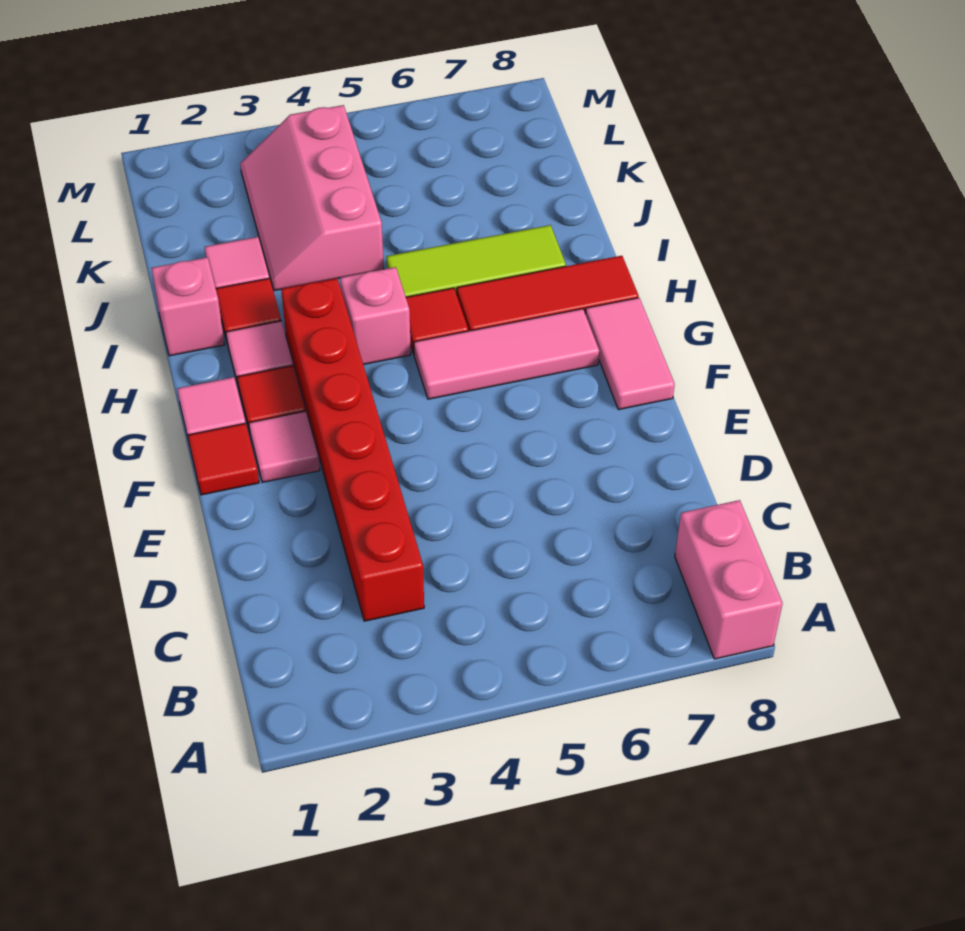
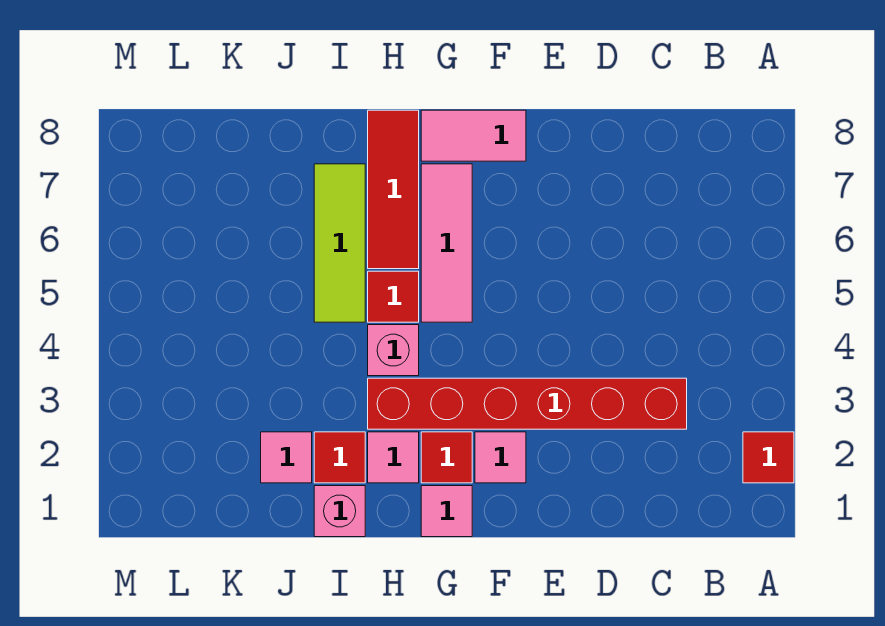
pink 1x2 brick [675,500,783,659] -> none
red 1x1 tile [188,423,259,495] -> red 1x1 tile moved to [743,432,794,483]
pink 2x3 slope [240,105,384,291] -> none

